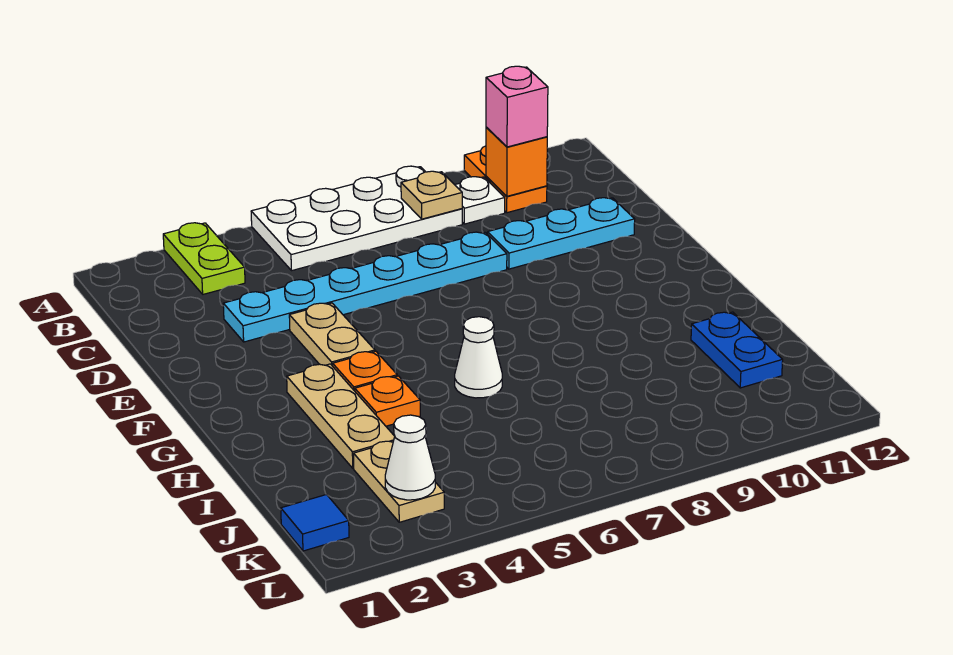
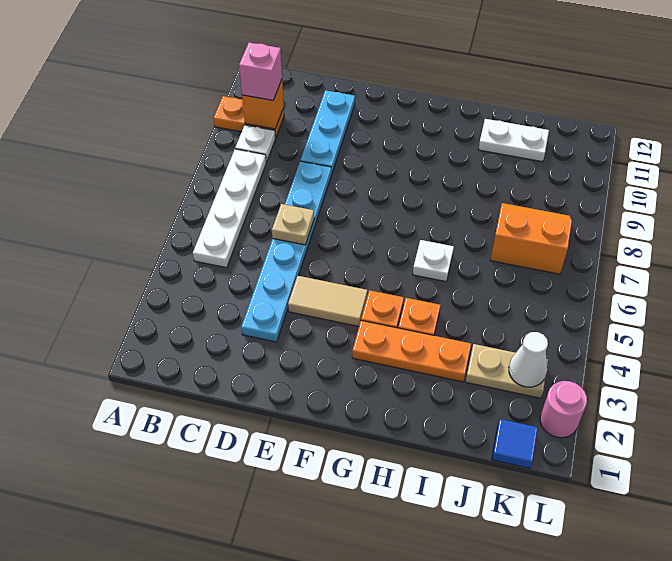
lime 1x2 plate [163,223,245,294] -> none
white 2x4 plate [251,166,462,271] -> white 1x4 plate [193,149,266,268]
tan 1x1 plate [401,171,462,219] -> tan 1x1 plate moved to [272,204,314,245]
tan 1x2 plate [289,303,375,366] -> tan 1x2 tile [288,276,367,326]
tan 1x3 plate [287,364,395,468] -> orange 1x3 plate [352,321,471,382]
white 1x1 cone [455,317,502,398] -> white 1x1 plate [413,240,454,282]
blue 1x2 plate [691,312,783,388] -> white 1x2 plate [478,119,549,162]
none -> orange 2x2 slope [490,203,572,274]
none -> pink 1x1 round brick [540,381,587,438]

